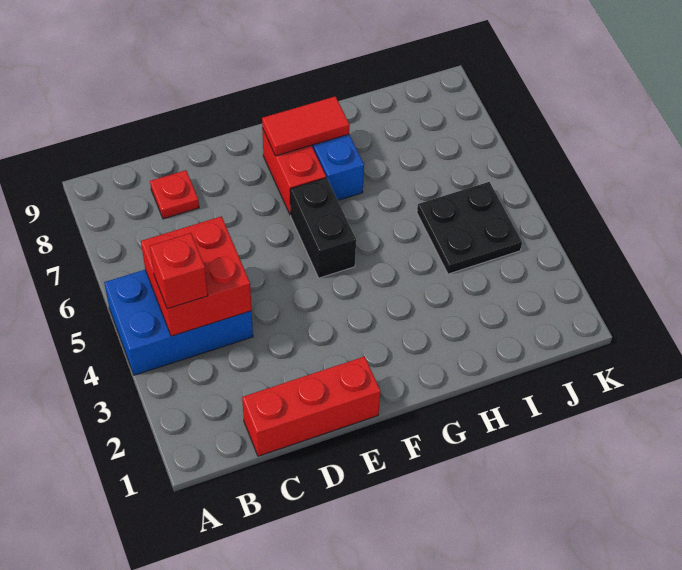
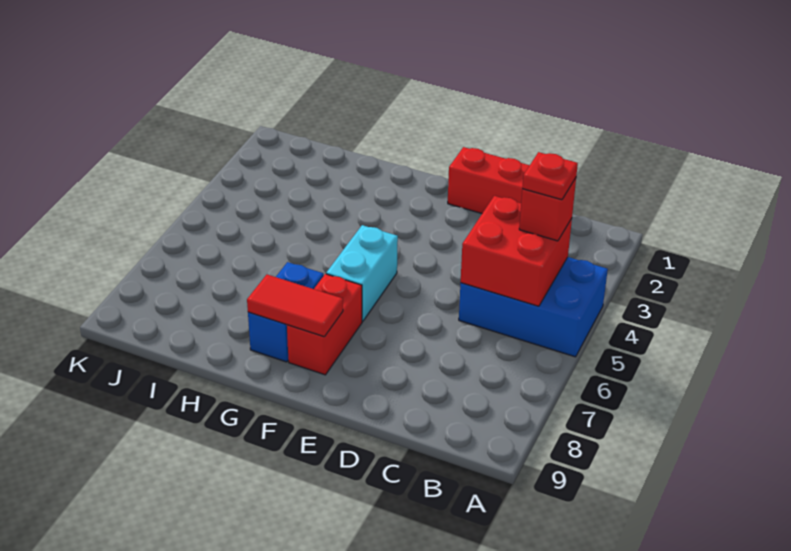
red 1x1 plate [150,170,199,219] -> red 1x1 plate moved to [522,152,578,200]
black 1x2 brick [290,178,356,278] -> cyan 1x2 brick [326,225,398,321]
black 2x2 plate [417,182,522,274] -> none

